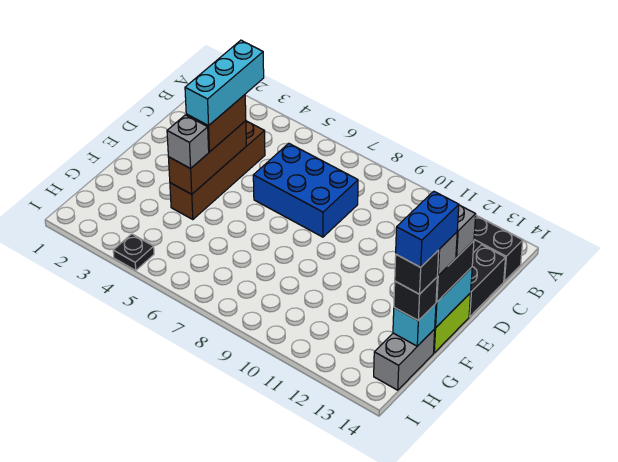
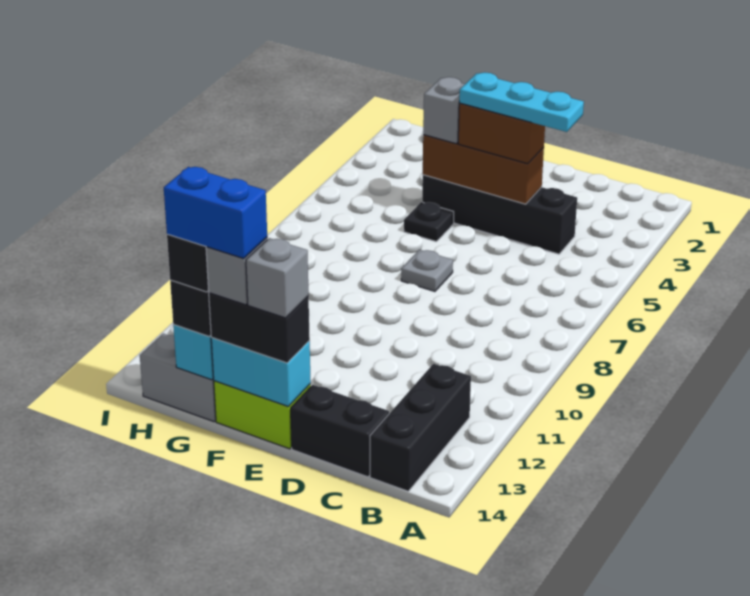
brown 1x4 brick [170,121,265,220] -> black 1x4 brick [422,175,577,254]
cyan 1x3 brick [185,40,264,126] -> cyan 1x3 plate [459,72,584,132]
blue 2x3 brick [253,143,358,237] -> none
none -> grey 1x1 plate [401,250,453,291]
black 1x1 plate [113,234,154,270] -> black 1x1 plate moved to [404,202,454,242]

